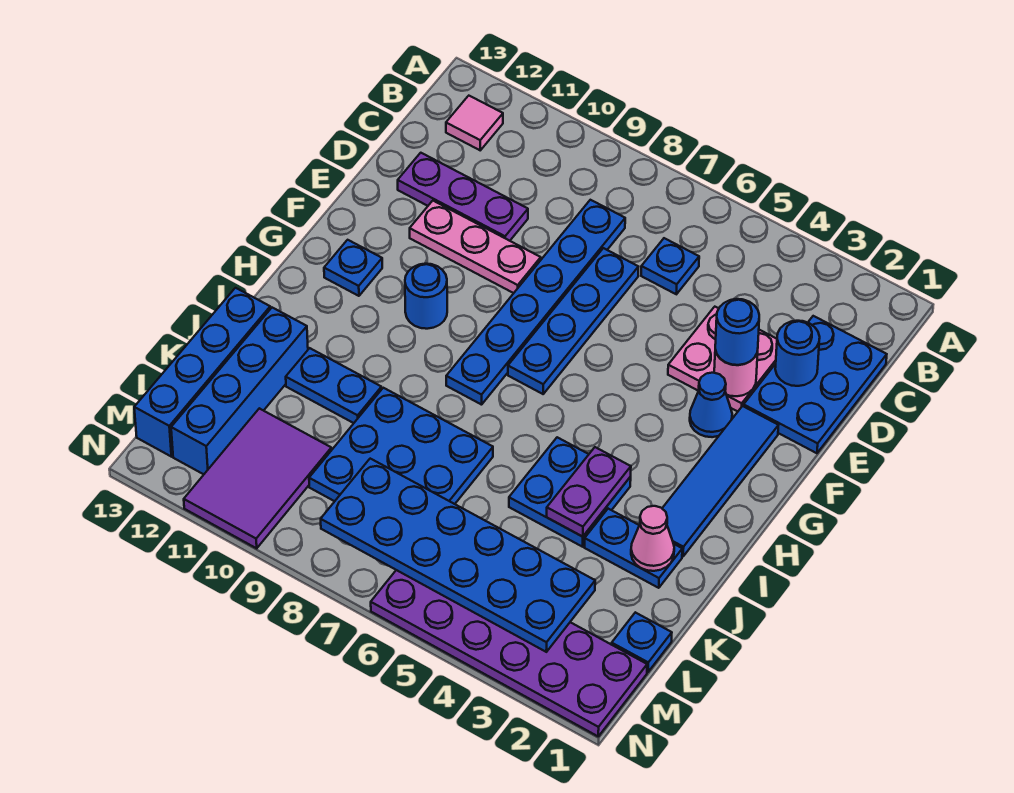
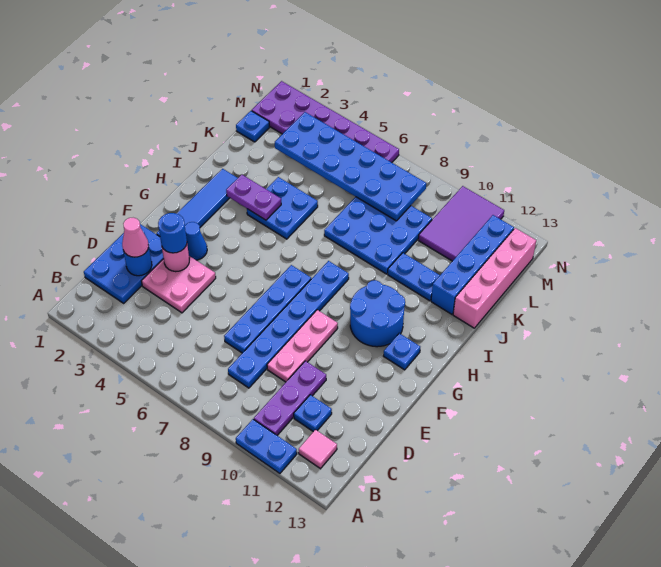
blue 1x1 plate [641,238,699,294] -> blue 1x1 plate moved to [294,395,332,432]
purple 1x3 plate [398,153,528,241] -> purple 1x3 plate turned to [254,361,326,435]
pink 1x3 plate [410,201,541,293] -> pink 1x3 plate turned to [267,310,338,382]
blue 1x1 round brick [405,264,447,329] -> blue 2x2 round brick [350,280,405,347]
purple 1x2 plate [547,447,631,537] -> purple 1x2 plate turned to [226,175,281,220]
blue 1x2 plate [584,509,682,588] -> blue 1x2 plate moved to [236,419,297,473]
pink 1x1 cone [631,506,674,571] -> pink 1x1 cone moved to [122,218,149,257]
blue 1x4 brick [134,288,270,457] -> pink 1x4 brick [453,228,536,328]

